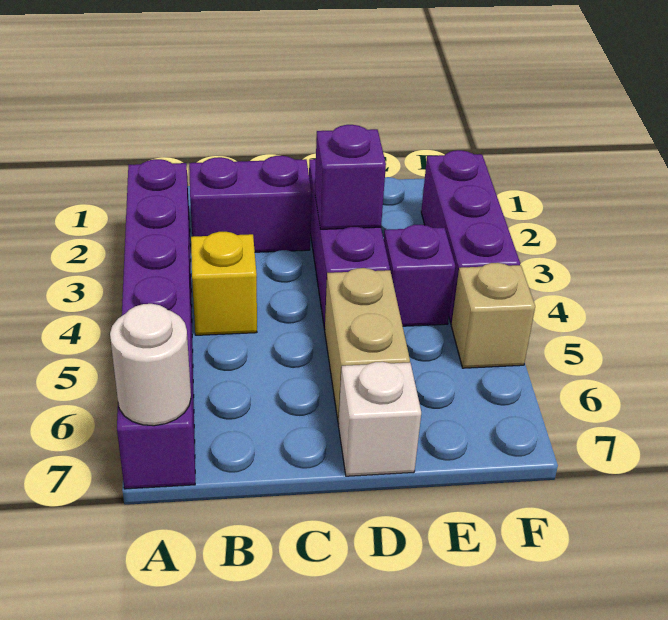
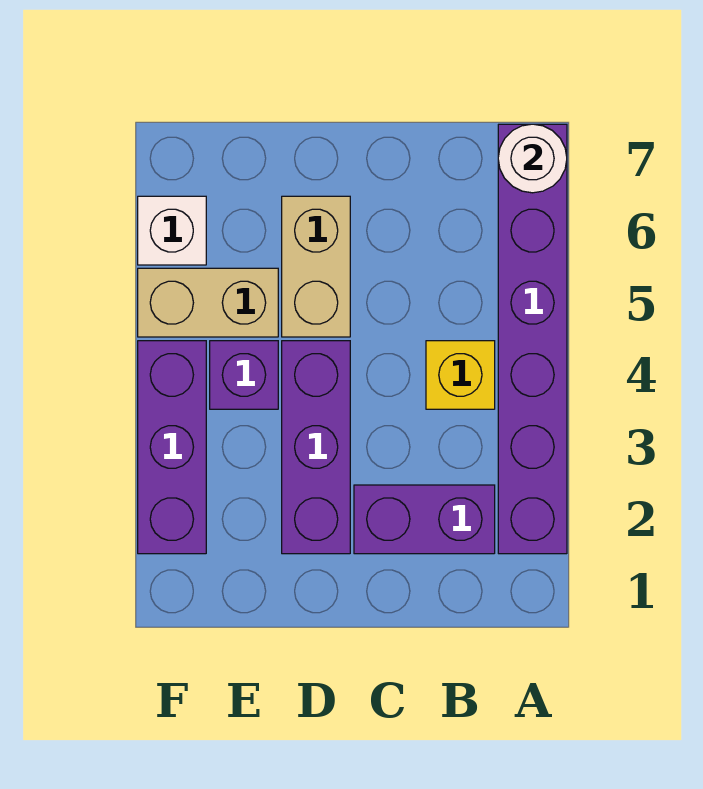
purple 1x1 brick [315,125,386,229] -> none
white 1x1 brick [338,362,421,476] -> white 1x1 brick moved to [138,196,206,265]
tan 1x1 brick [451,263,535,368] -> tan 1x2 brick [138,268,278,337]

